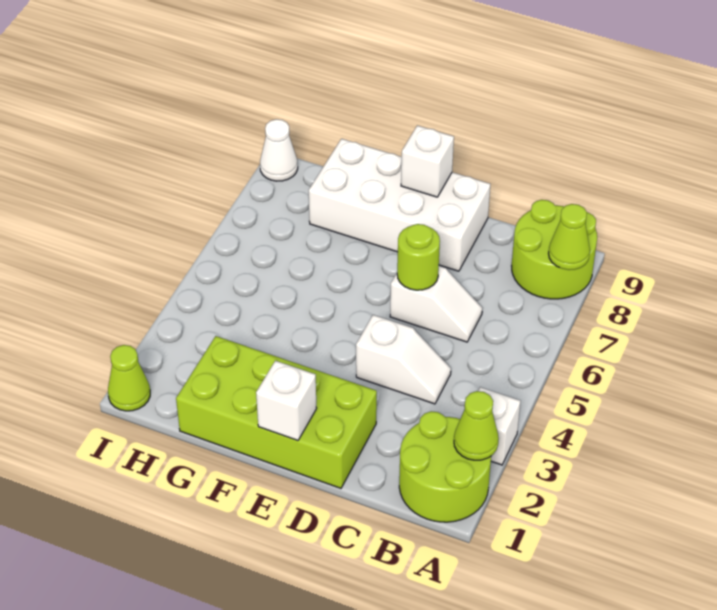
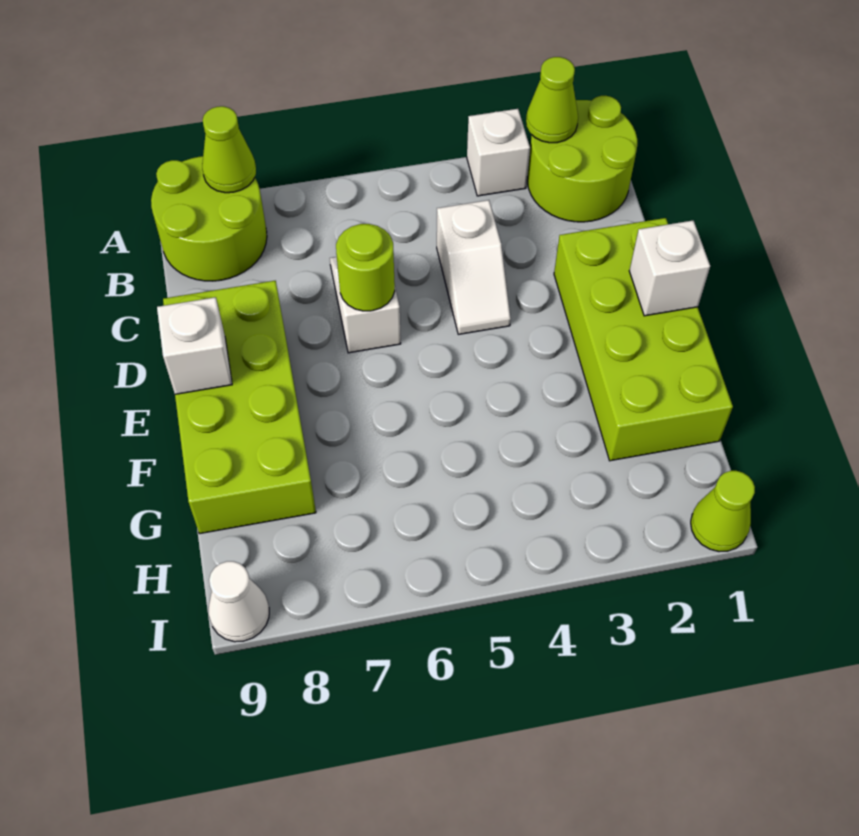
white 1x2 slope [356,315,451,404] -> white 1x2 slope turned to [437,200,511,334]
white 2x4 brick [309,139,490,271] -> lime 2x4 brick [163,281,316,534]

